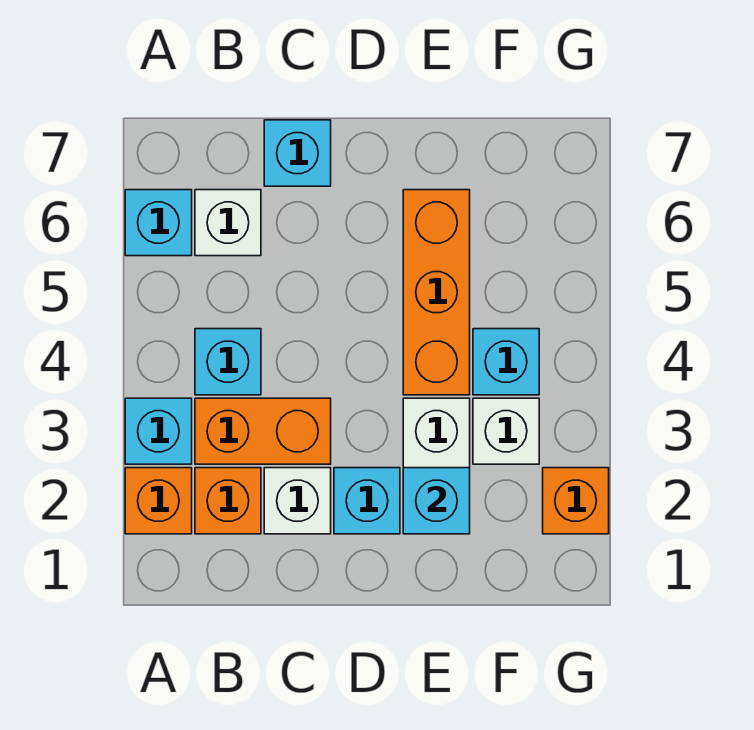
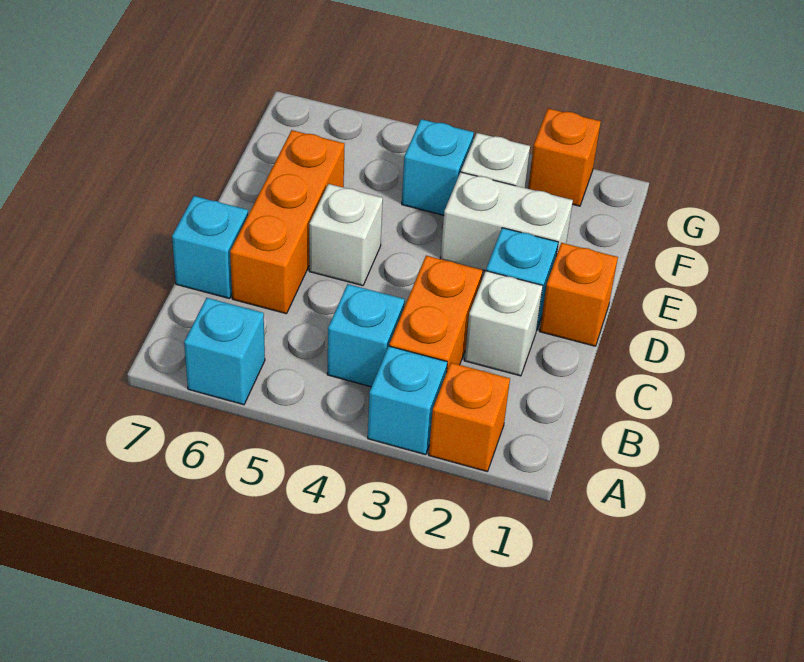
orange 1x1 brick [195,468,261,534] -> orange 1x1 brick moved to [540,243,618,346]
white 1x1 brick [195,190,261,256] -> white 1x1 brick moved to [309,184,383,286]
cyan 1x1 brick [403,468,470,534] -> none
orange 1x3 brick [403,190,470,395] -> orange 1x3 brick turned to [230,130,345,314]

